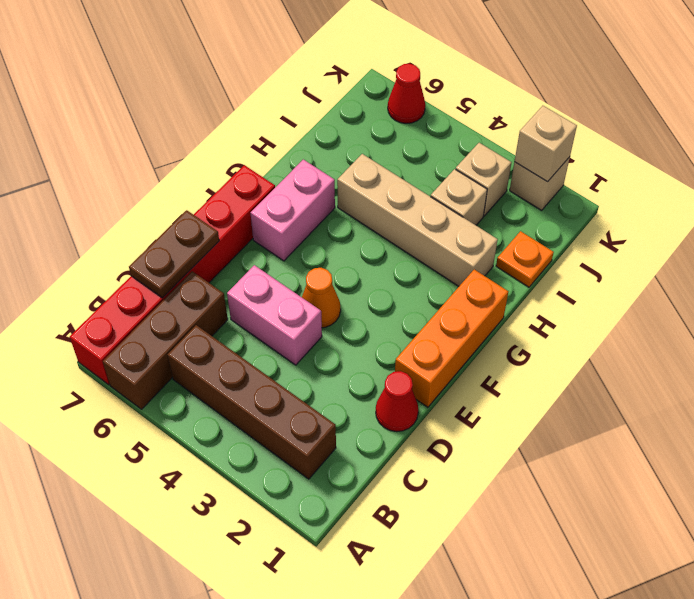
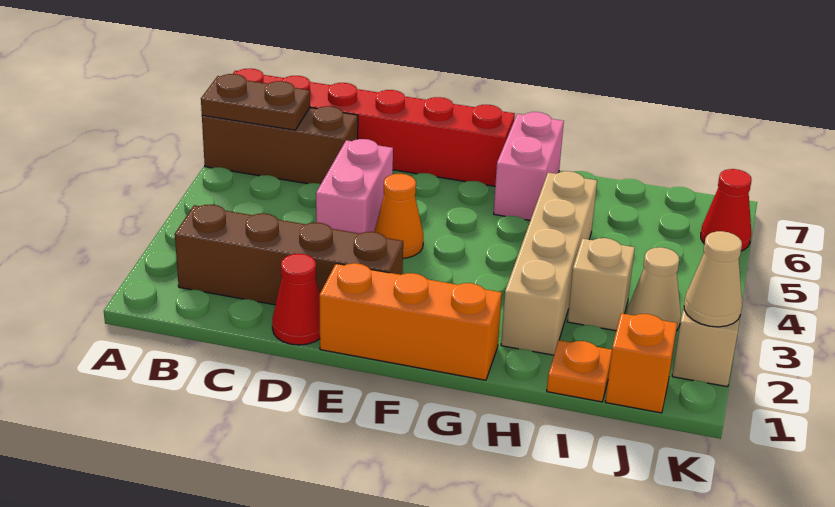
brown 1x4 brick [167,325,336,479] -> brown 1x4 brick turned to [175,205,403,305]
brown 1x2 plate [129,210,219,298] -> brown 1x2 plate moved to [201,74,310,130]
pink 1x2 brick [251,159,335,261] -> pink 1x2 brick turned to [494,112,564,220]
none -> orange 1x1 brick [605,313,677,413]
tan 1x1 brick [456,143,511,216] -> tan 1x1 cone [627,247,681,331]
tan 1x1 brick [514,106,577,182] -> tan 1x1 cone [684,231,742,327]

